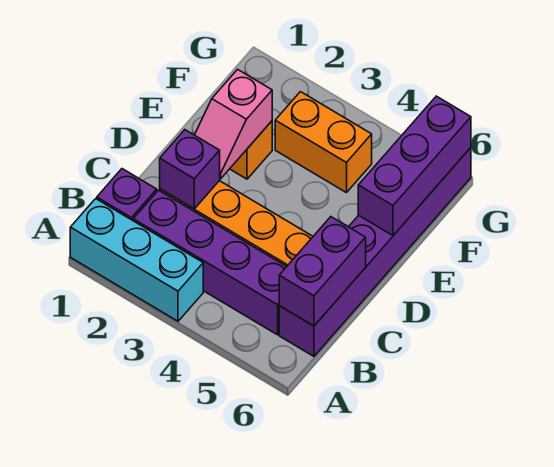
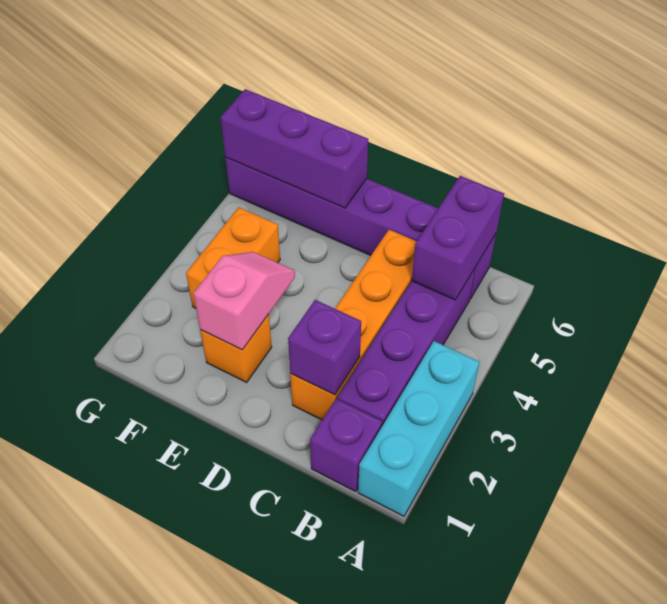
purple 1x2 brick [279,217,366,326] -> purple 1x2 brick turned to [412,176,504,300]
pink 1x2 slope [195,69,272,179] -> pink 1x2 slope turned to [193,252,295,350]

